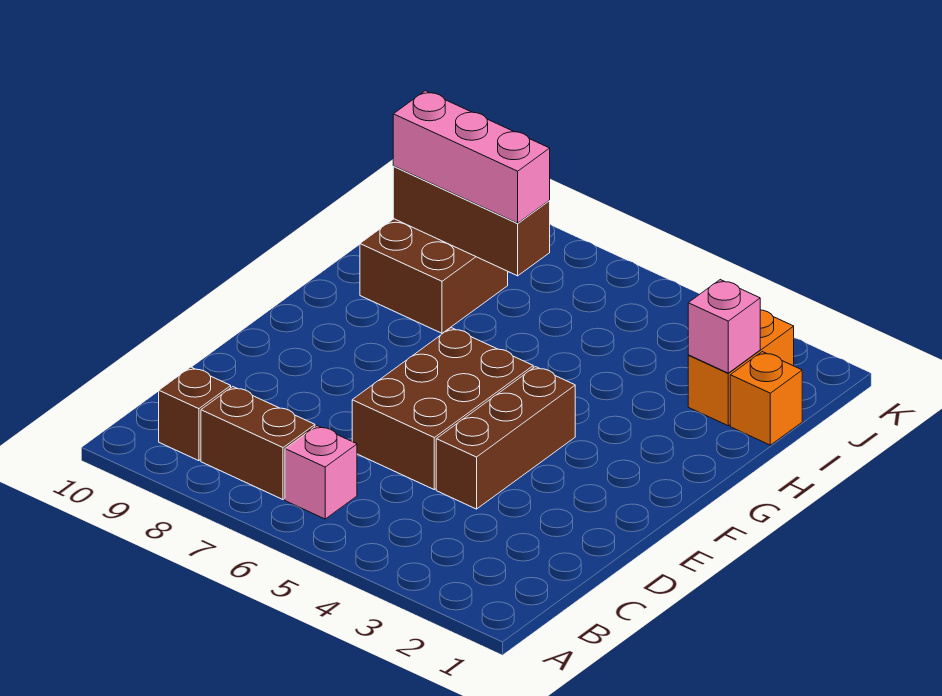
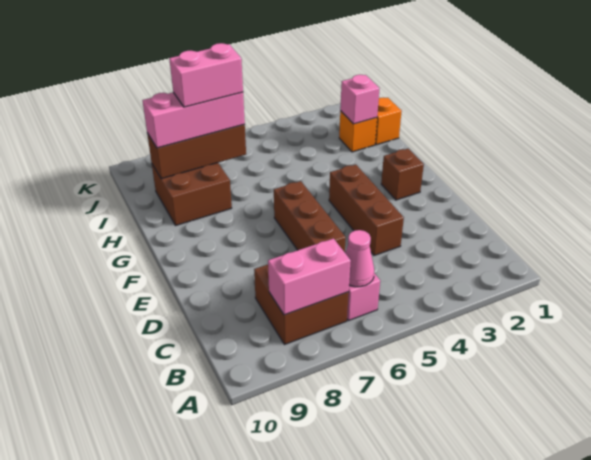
none -> pink 1x1 cone [345,230,374,287]
brown 1x2 brick [201,387,315,500] -> brown 2x2 brick [254,265,349,345]
none -> pink 1x2 brick [268,238,351,315]
brown 1x1 brick [159,367,231,461] -> brown 1x1 brick moved to [381,149,424,200]
brown 2x3 brick [352,328,533,489] -> brown 1x3 brick [274,181,346,252]
orange 1x2 brick [688,310,794,426] -> orange 1x1 brick [339,111,377,152]
none -> pink 1x2 brick [169,43,243,107]

